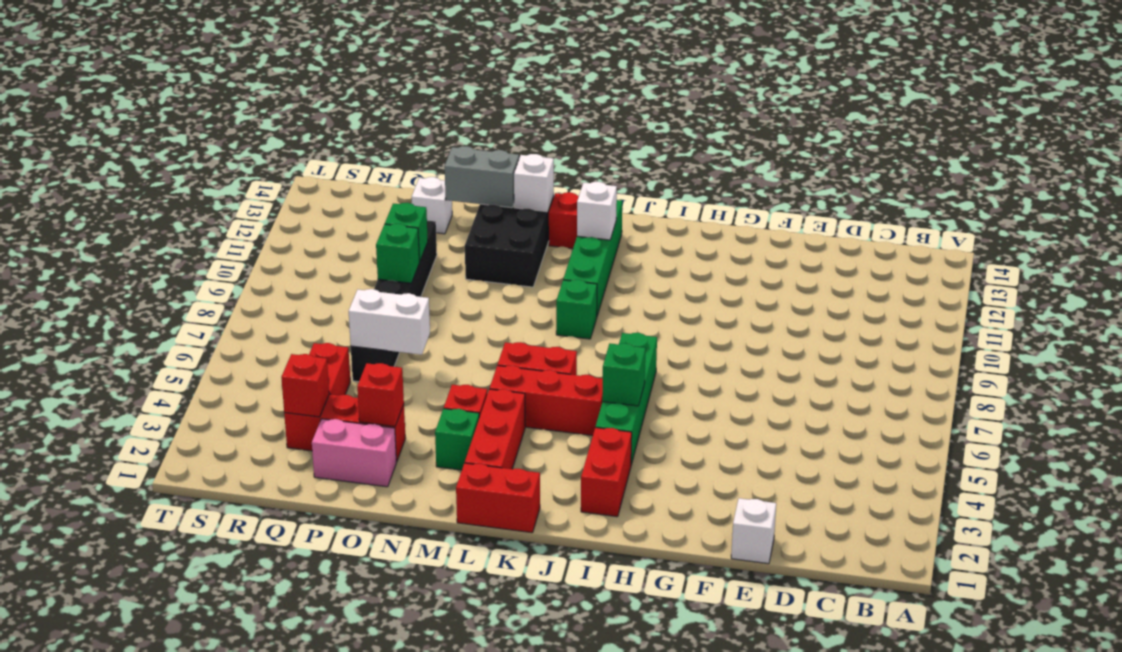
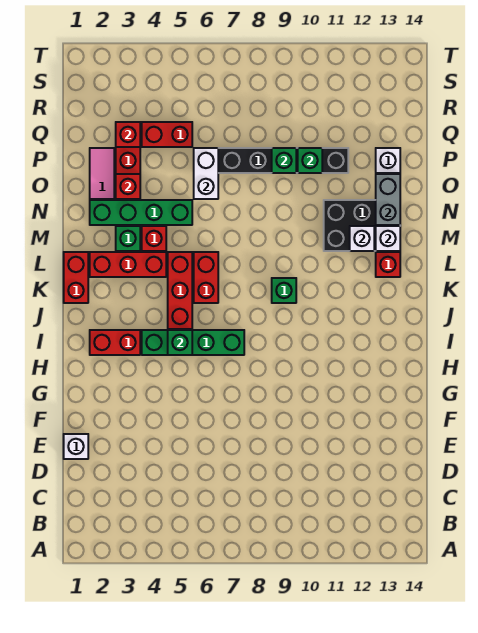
green 1x4 brick [563,200,622,316] -> green 1x4 brick moved to [90,200,192,225]
white 1x1 brick [577,182,617,240] -> white 1x1 brick moved to [350,226,374,251]
pink 1x2 brick [312,419,397,487] -> pink 1x2 tile [90,148,114,199]

